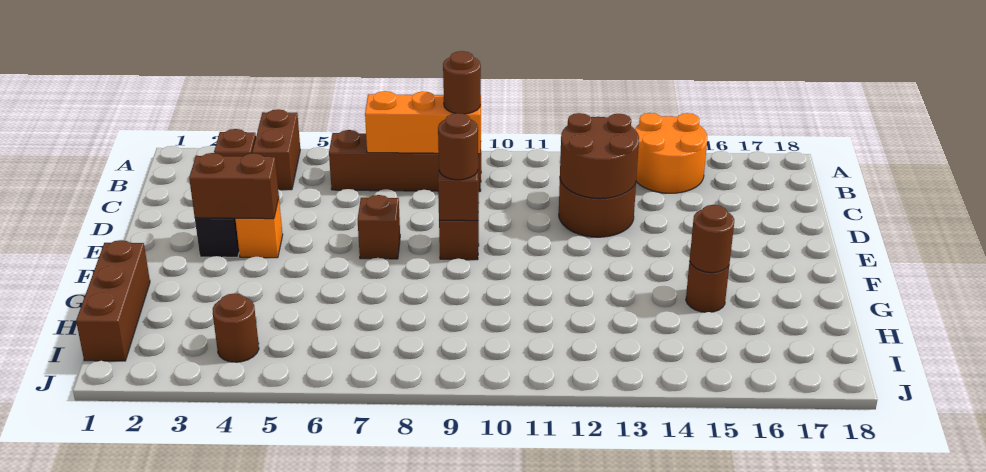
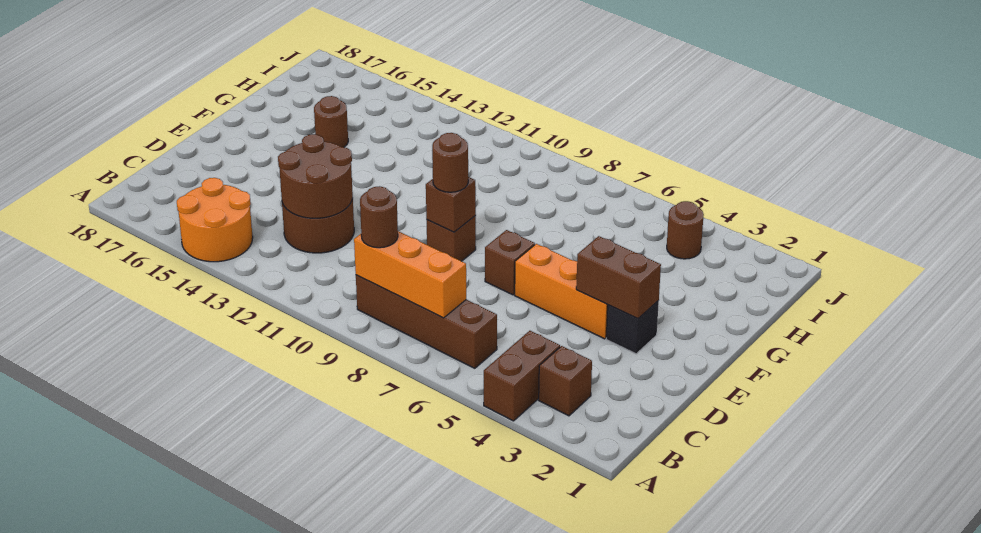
orange 1x1 brick [235,199,283,258] -> orange 1x3 brick [515,244,608,339]
brown 1x3 brick [76,240,150,361] -> none
brown 1x1 round brick [690,205,734,273] -> none

